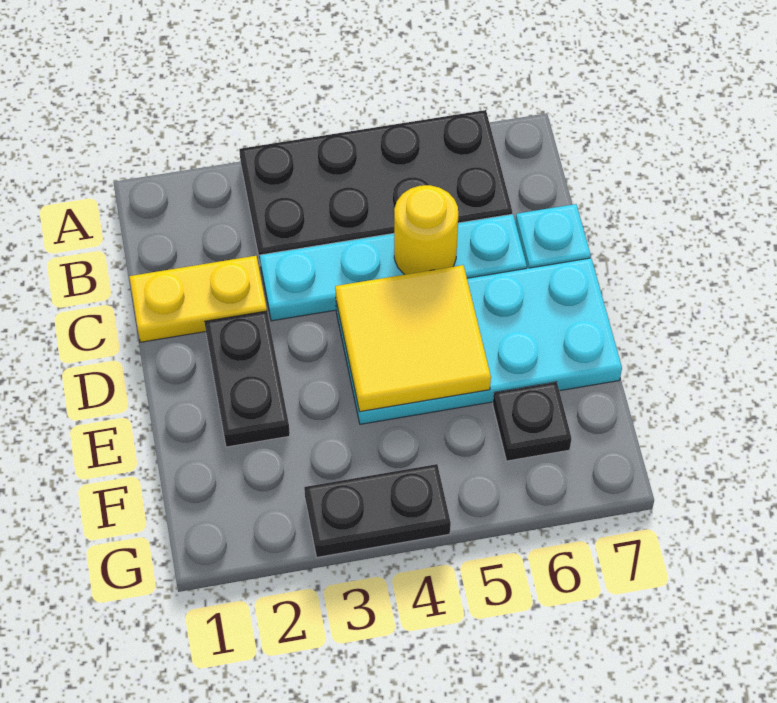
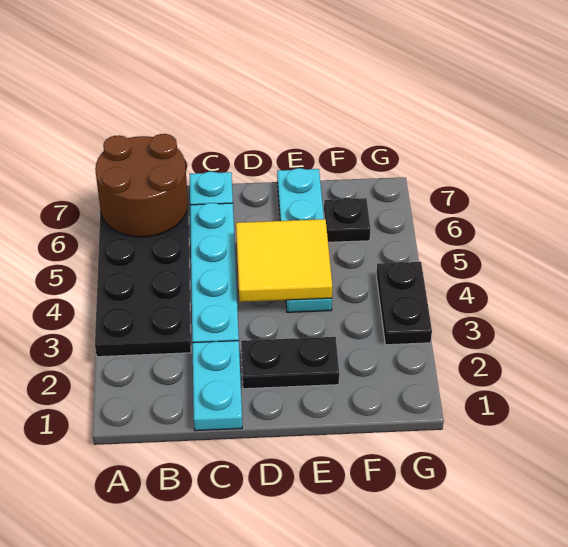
none -> brown 2x2 round brick [95,134,188,237]
yellow 1x2 plate [129,256,267,342] -> cyan 1x2 plate [192,341,242,431]
yellow 1x1 round brick [394,185,458,275] -> none
cyan 2x4 plate [336,258,622,424] -> cyan 1x4 plate [277,168,332,312]

